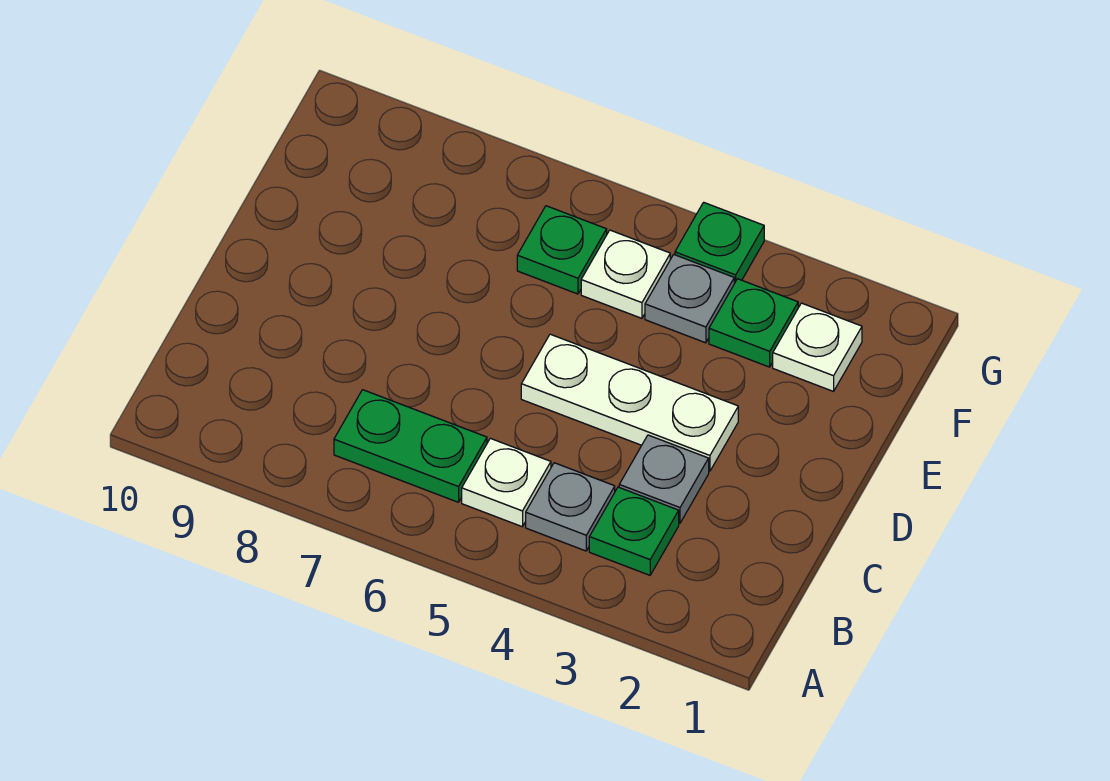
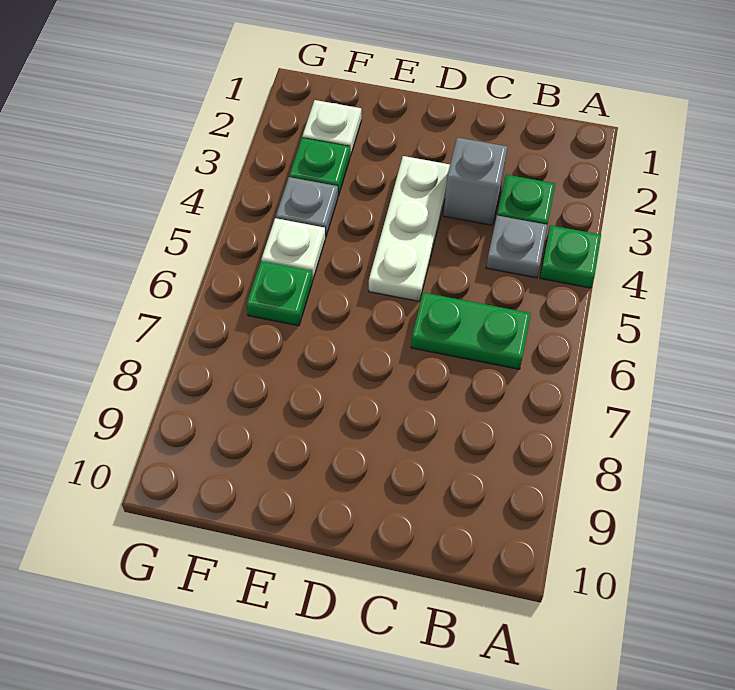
white 1x1 plate [462,438,551,527] -> none
green 1x2 plate [334,390,487,502] -> green 1x2 plate turned to [411,293,531,369]
grey 1x1 plate [619,435,709,523] -> grey 1x1 brick [443,137,507,225]
green 1x1 plate [675,202,764,283] -> green 1x1 plate moved to [540,225,601,288]

